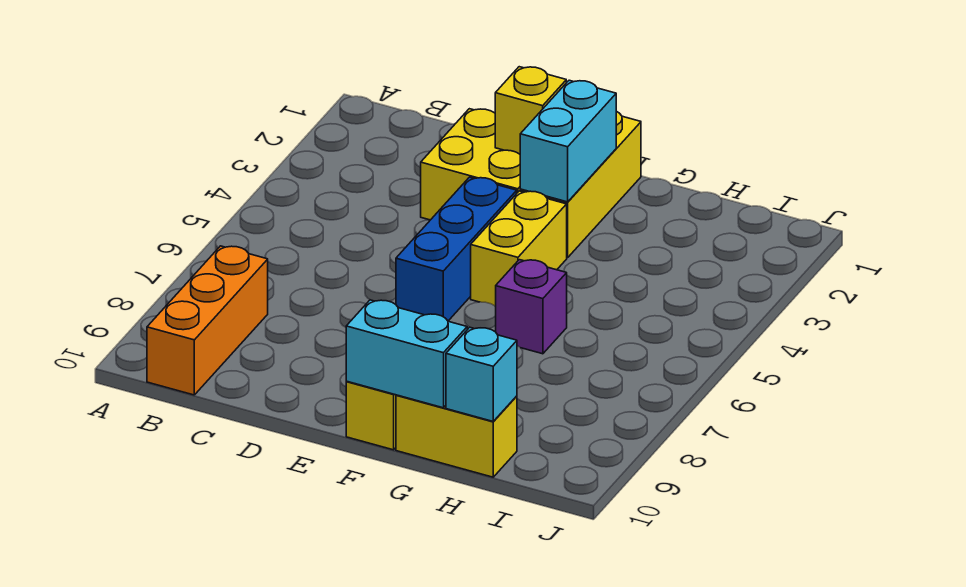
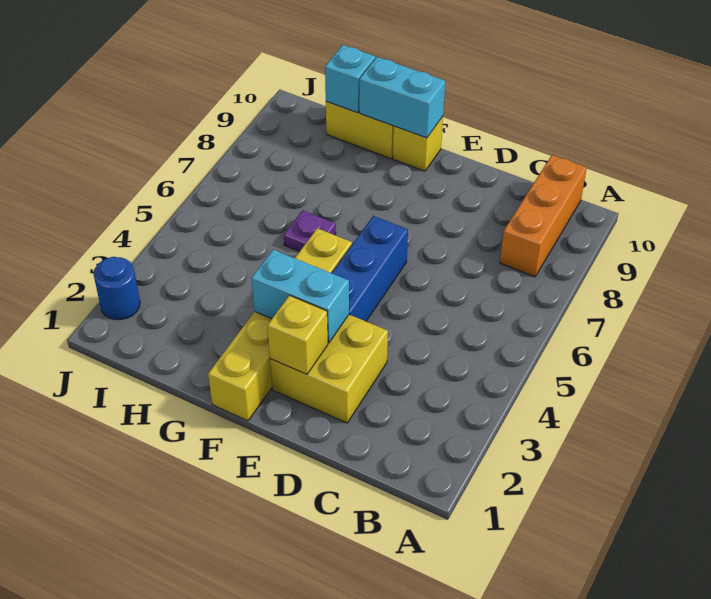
cyan 1x2 brick [520,80,616,202] -> cyan 1x2 brick turned to [251,250,349,343]
purple 1x1 brick [496,260,567,354] -> purple 1x1 plate [284,210,336,252]
none -> blue 1x1 round brick [93,257,140,320]

